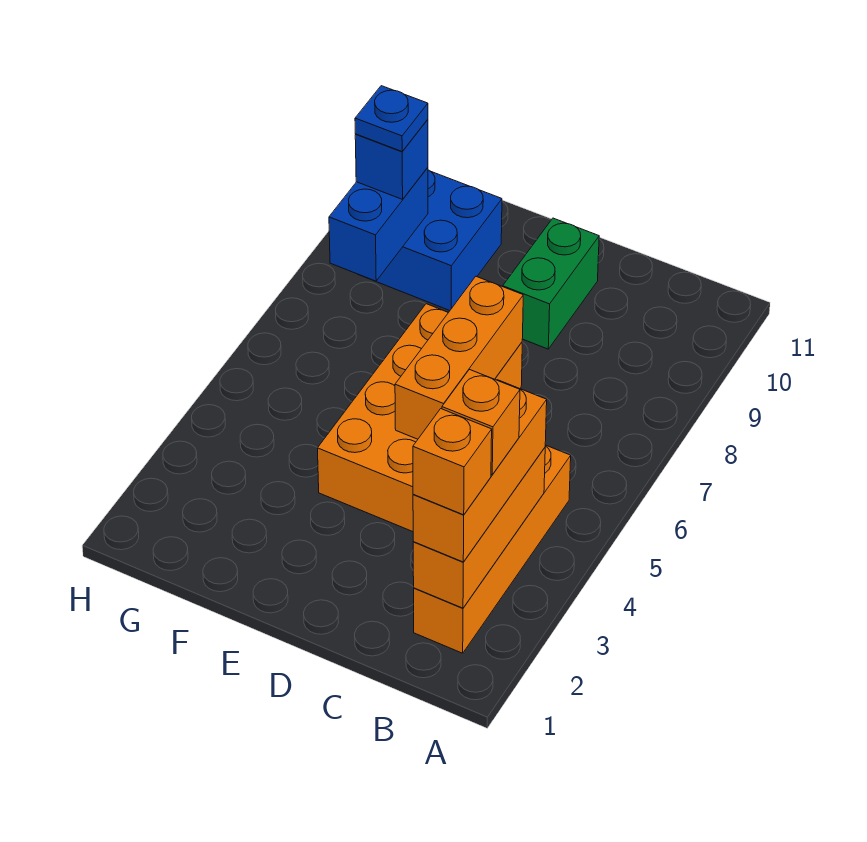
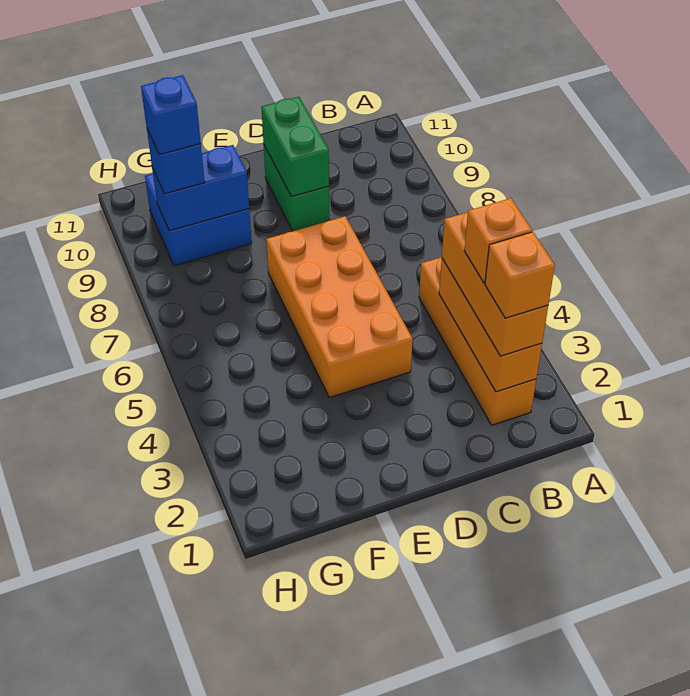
orange 1x3 brick [395,277,523,439] -> none
none -> green 1x2 brick [261,97,329,197]
blue 1x2 brick [329,168,428,281] -> blue 1x2 brick turned to [152,145,249,231]
blue 1x1 plate [355,86,428,151] -> blue 1x1 brick [141,75,201,155]

